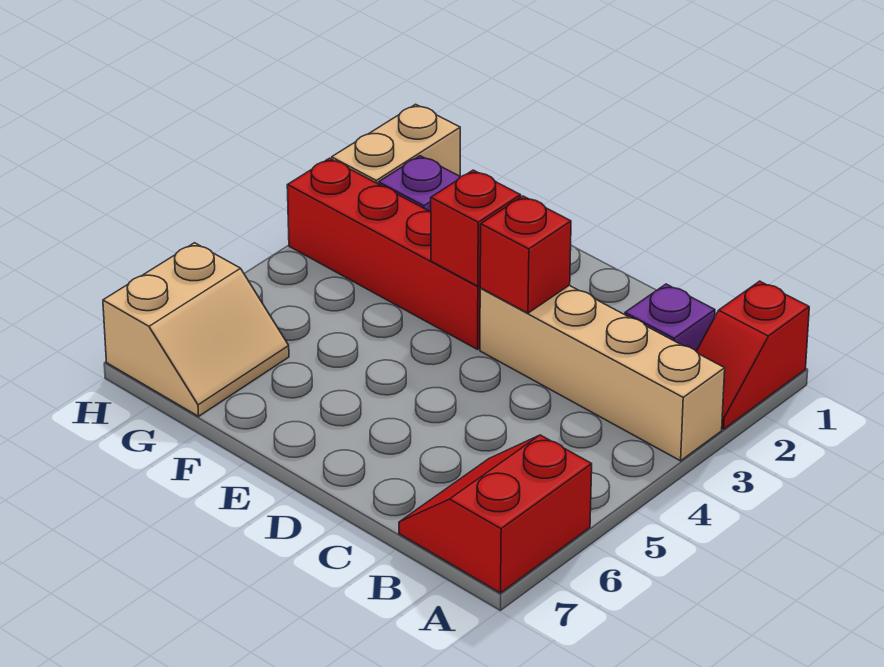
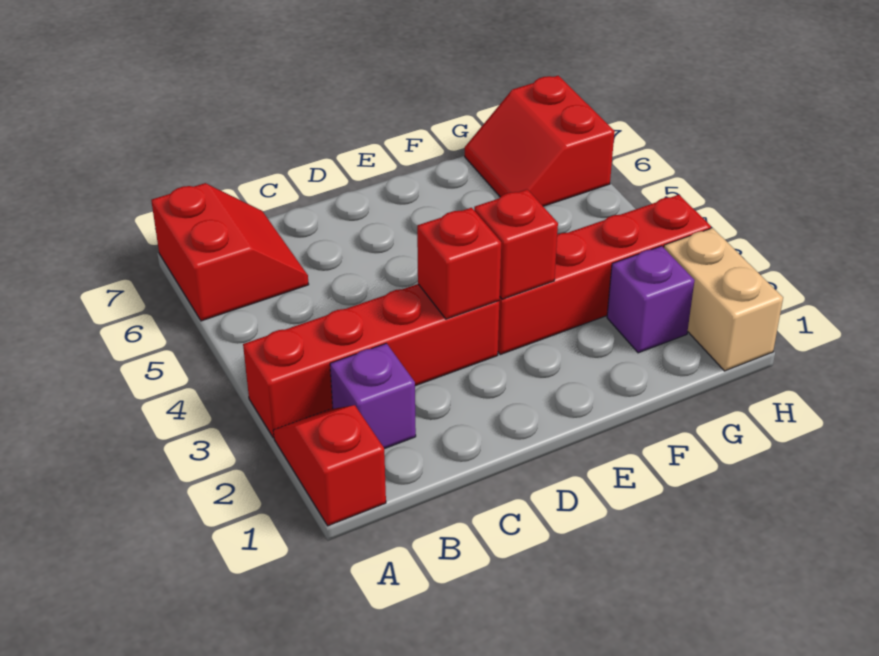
tan 1x4 brick [480,285,725,461] -> red 1x4 brick [243,284,499,438]
tan 2x2 slope [103,243,289,416] -> red 2x2 slope [465,76,615,206]

